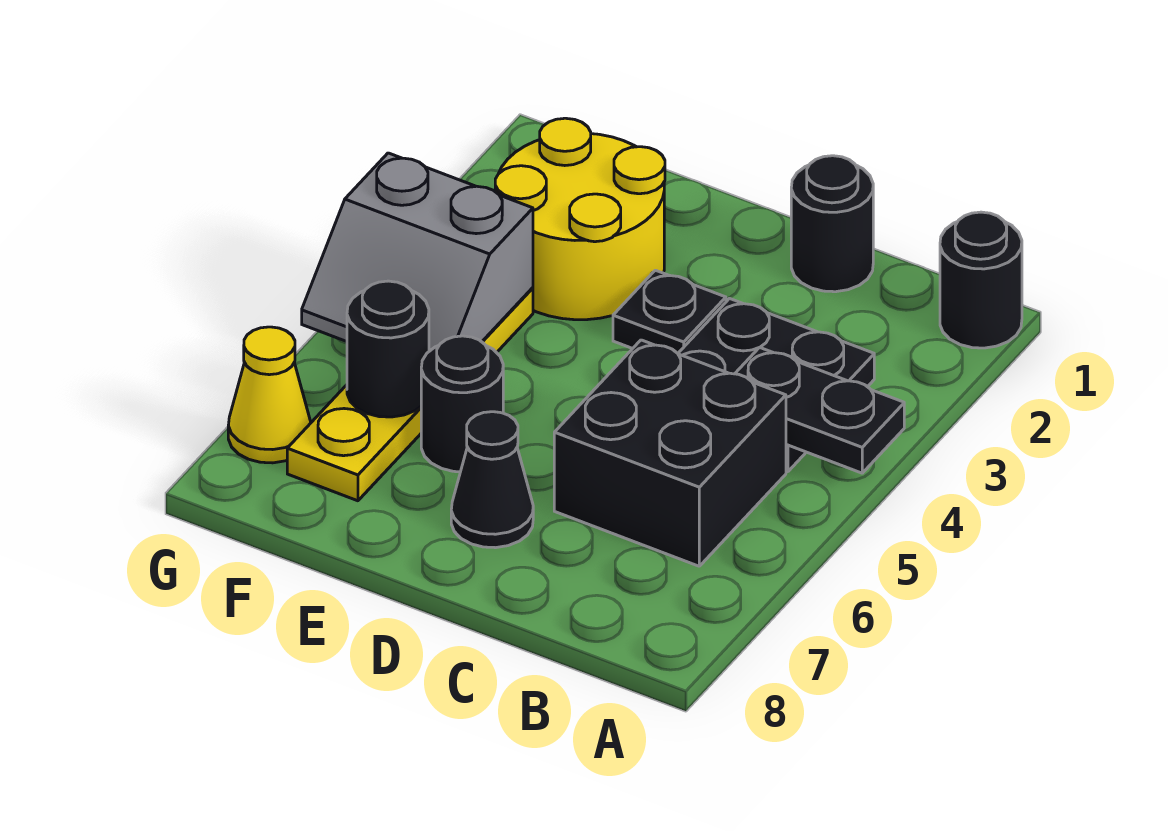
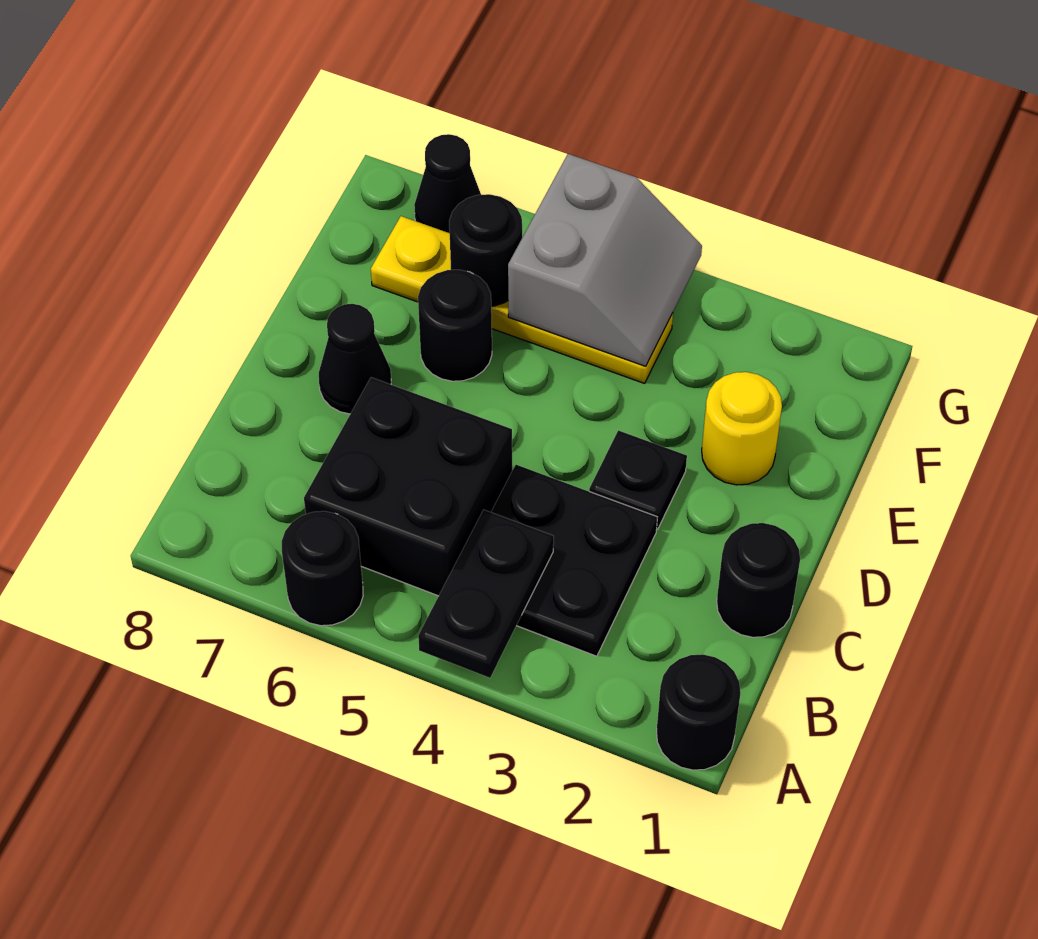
none -> black 1x1 round brick [282,511,363,626]
yellow 2x2 round brick [495,118,665,320] -> yellow 1x1 round brick [702,372,782,485]
grey 2x2 slope [302,153,533,351] -> grey 2x2 slope turned to [508,154,702,366]
yellow 1x1 cone [228,327,310,463] -> black 1x1 cone [414,134,481,233]

